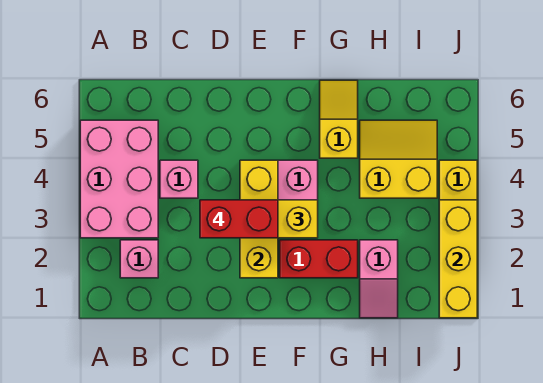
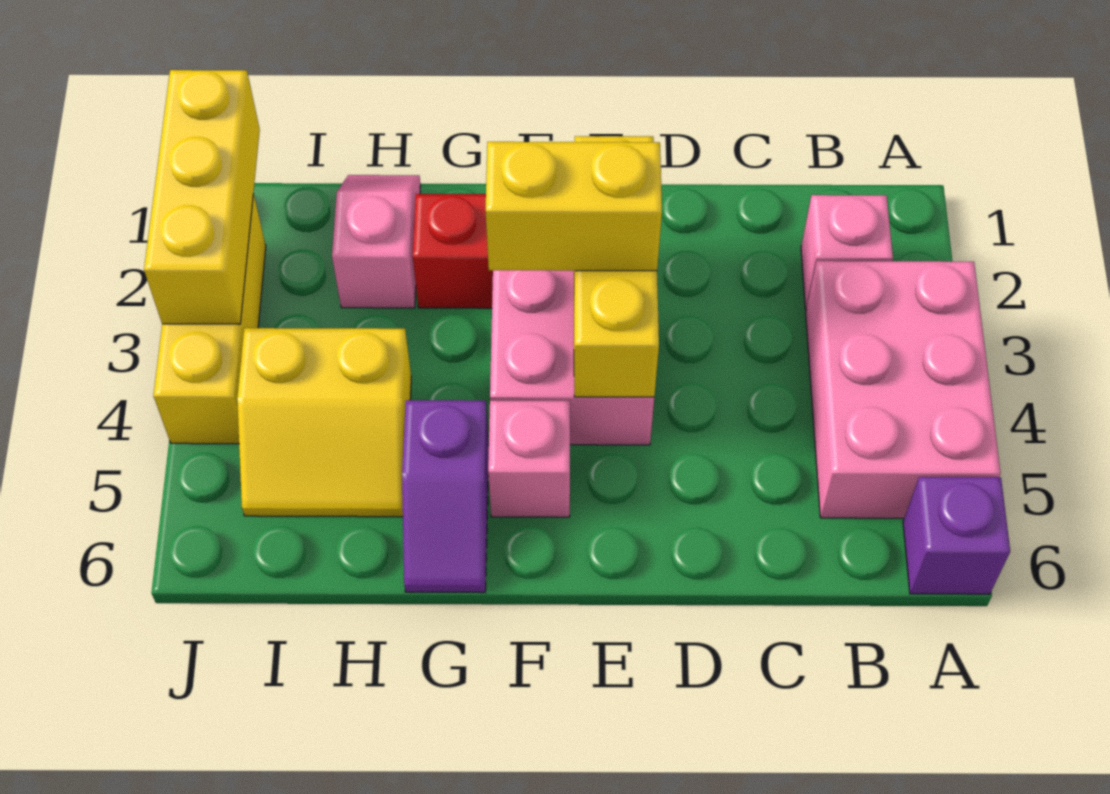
none -> purple 1x1 brick [903,477,1010,594]
pink 1x1 brick [160,160,198,198] -> pink 1x1 brick moved to [488,401,570,517]
red 1x2 brick [200,200,278,238] -> none
yellow 1x2 slope [320,80,358,158] -> purple 1x2 slope [402,400,489,593]

